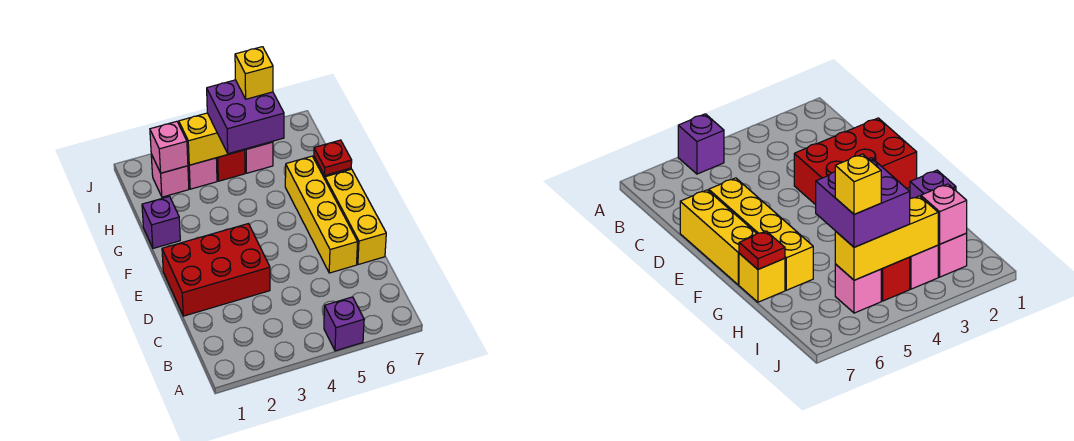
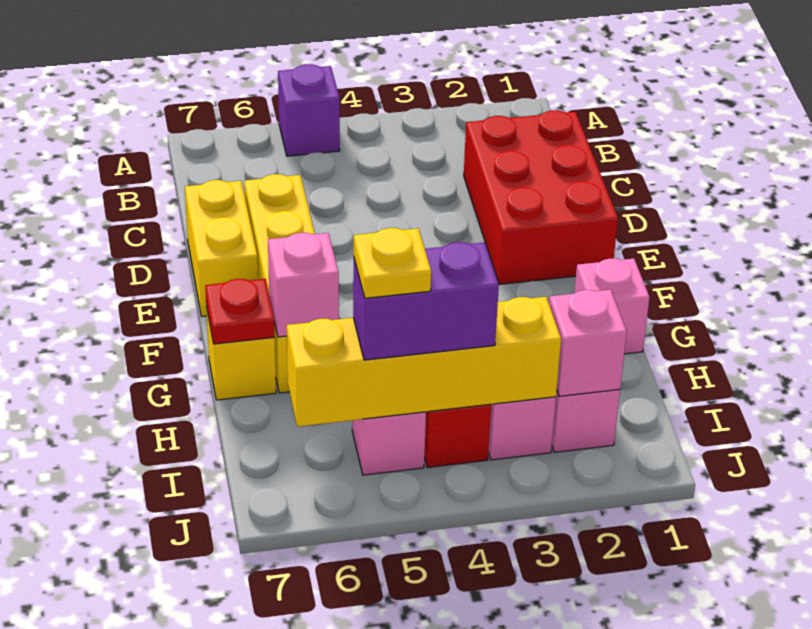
red 2x3 brick [162,224,270,316] -> red 2x3 brick turned to [464,110,618,284]
yellow 1x3 brick [325,169,386,265] -> yellow 1x2 brick [185,180,258,316]
purple 1x1 brick [142,196,180,248] -> pink 1x1 brick [575,259,650,354]
none -> pink 1x1 brick [268,233,339,337]
purple 2x2 brick [207,80,284,154] -> purple 1x2 brick [353,242,499,360]
yellow 1x3 brick [179,113,273,165] -> yellow 1x4 brick [287,297,561,427]
yellow 1x1 brick [235,47,273,99] -> yellow 1x1 plate [354,228,431,298]

